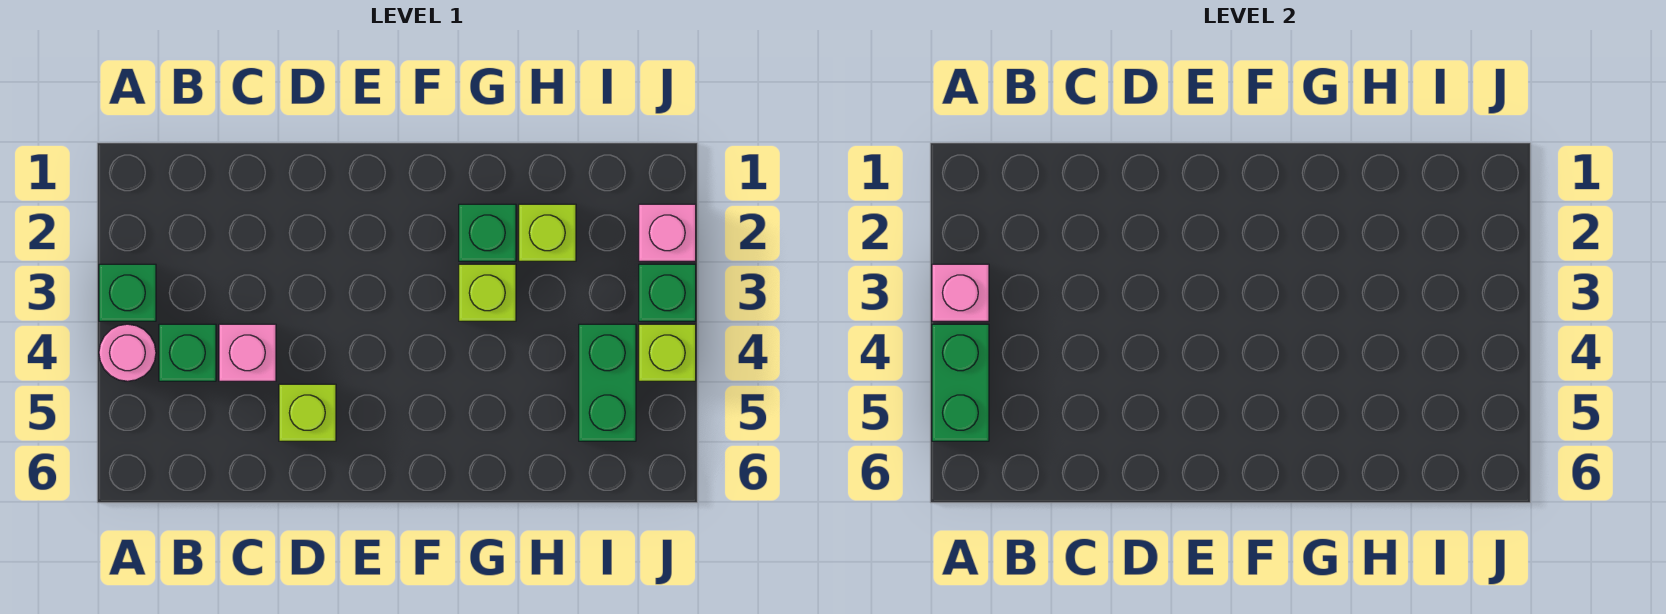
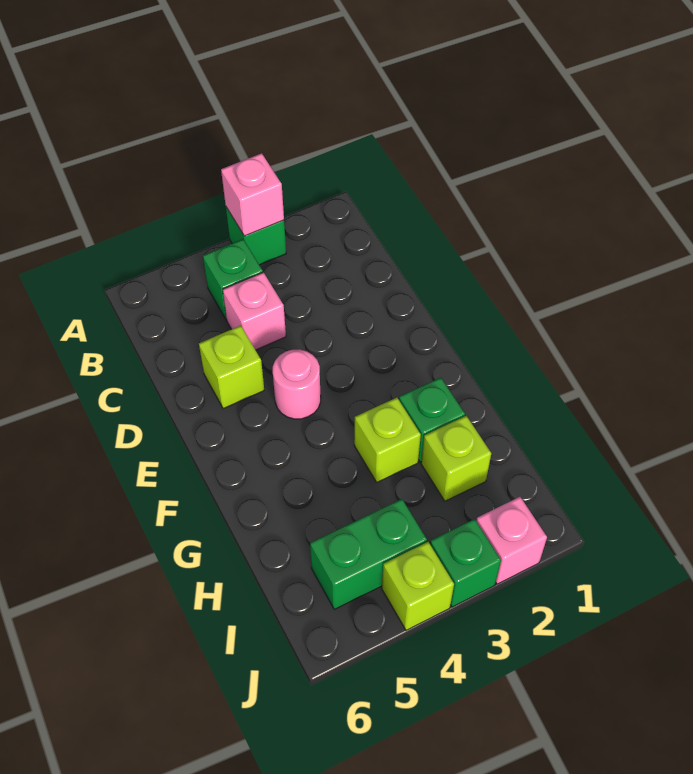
pink 1x1 round brick [99,324,156,381] -> pink 1x1 round brick moved to [273,349,321,419]
green 1x2 brick [932,324,989,441] -> none

